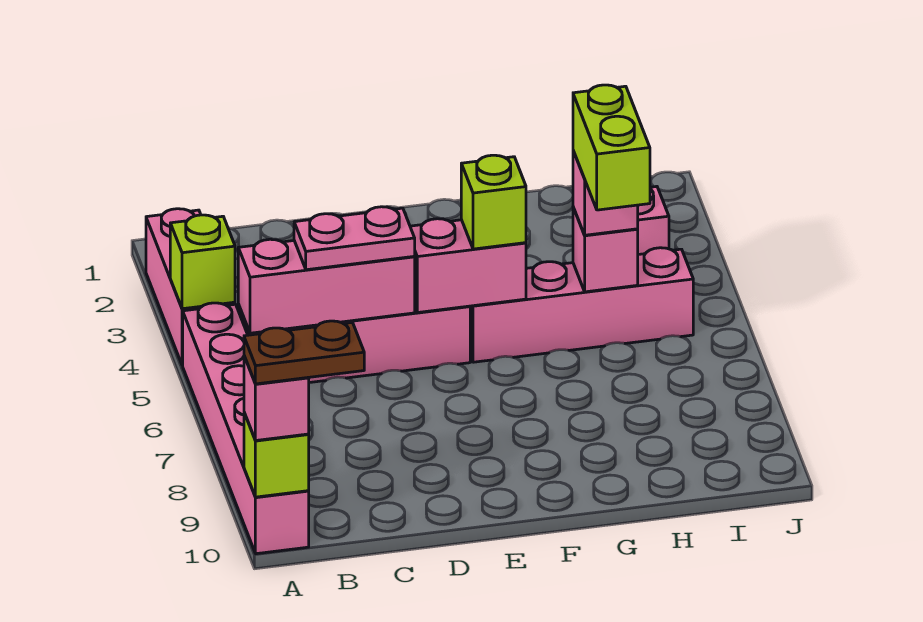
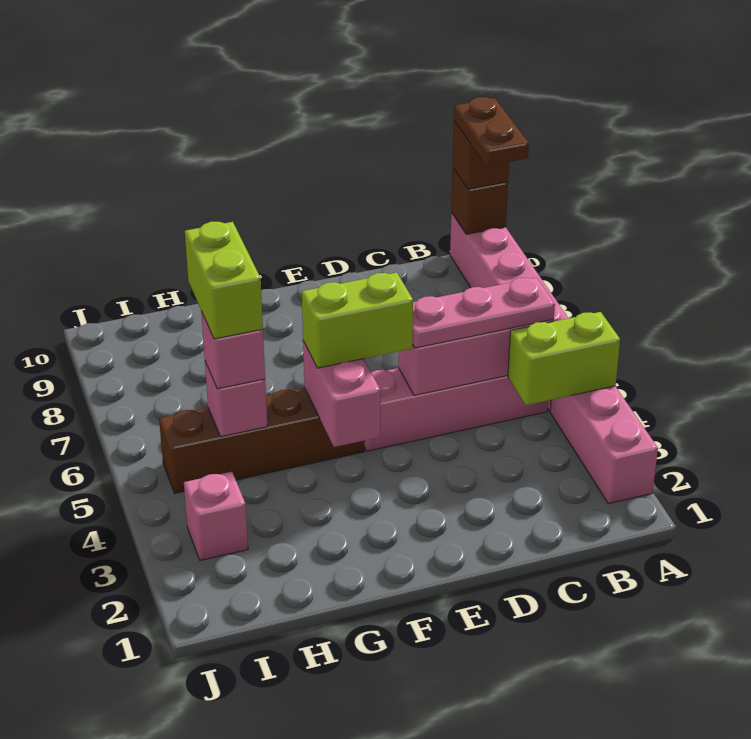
lime 1x1 brick [170,215,235,309] -> lime 1x2 brick [508,312,620,405]
lime 1x1 brick [244,413,309,497] -> brown 1x1 brick [451,168,508,234]
pink 1x1 brick [244,356,309,441] -> brown 1x1 brick [453,121,509,189]
brown 1x2 plate [244,321,364,384] -> brown 1x2 plate turned to [454,97,529,166]
pink 1x2 plate [294,207,415,270] -> pink 1x3 plate [412,277,555,348]
pink 1x2 brick [410,219,526,313] -> pink 1x2 brick turned to [303,341,380,447]
pink 1x4 brick [470,248,693,362] -> brown 1x4 brick [159,388,364,493]
lime 1x1 brick [461,155,526,249] -> lime 1x2 brick [302,273,413,368]

